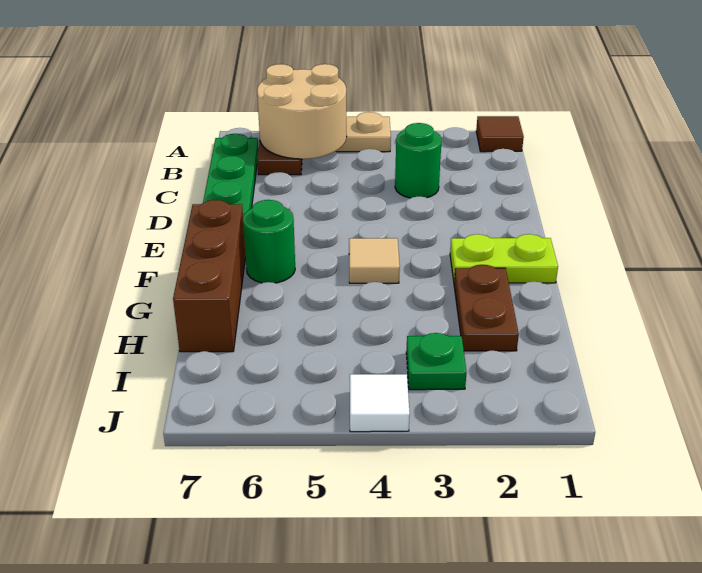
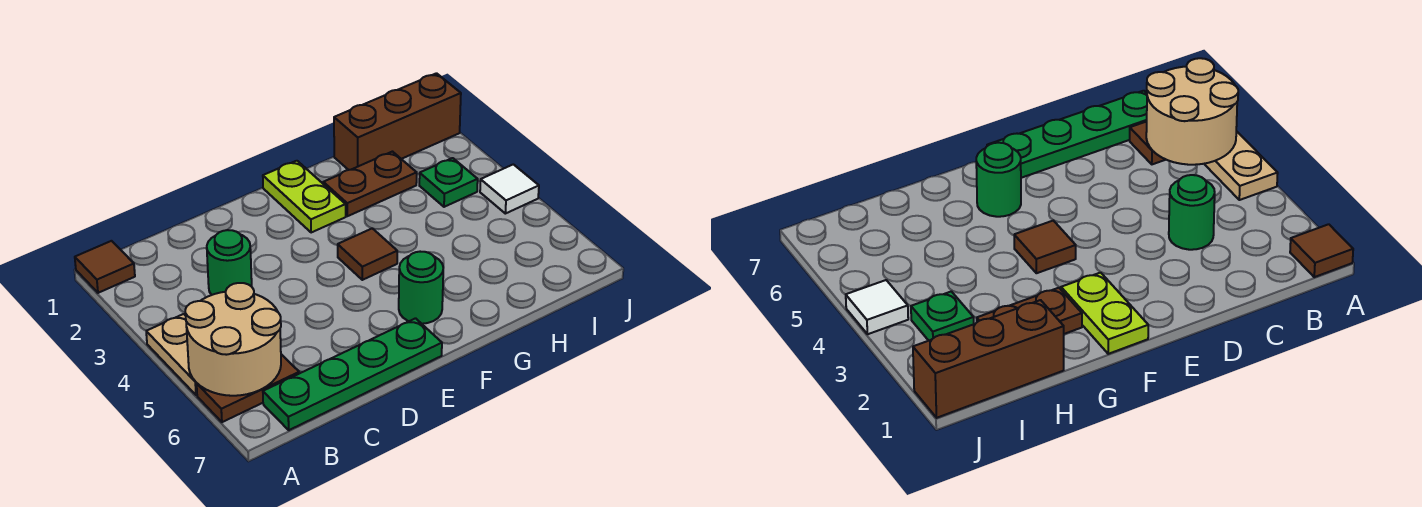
tan 1x1 tile [349,238,400,283] -> brown 1x1 tile [338,228,397,280]
brown 1x3 brick [173,200,246,352] -> brown 1x3 brick moved to [334,73,461,170]

